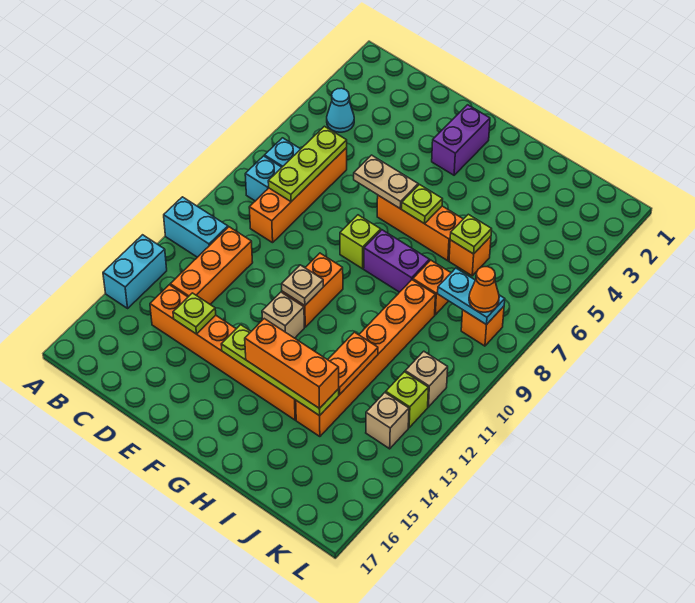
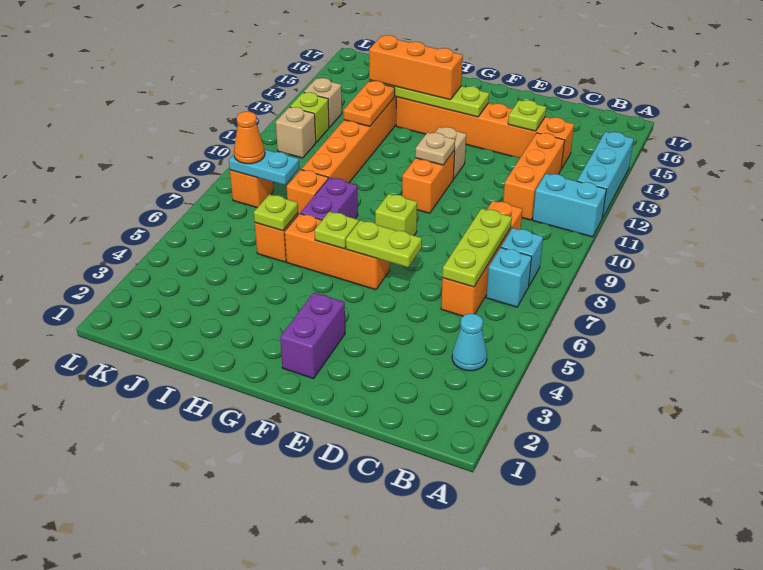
cyan 1x2 brick [103,235,167,308] -> cyan 1x3 brick [577,132,634,218]
tan 1x2 plate [354,155,418,208] -> lime 1x2 plate [346,220,422,267]
purple 1x2 brick [364,230,430,292] -> purple 1x2 brick turned to [300,178,358,220]

